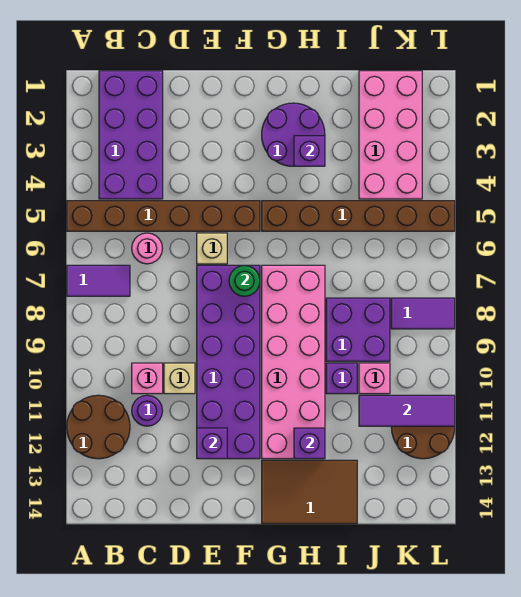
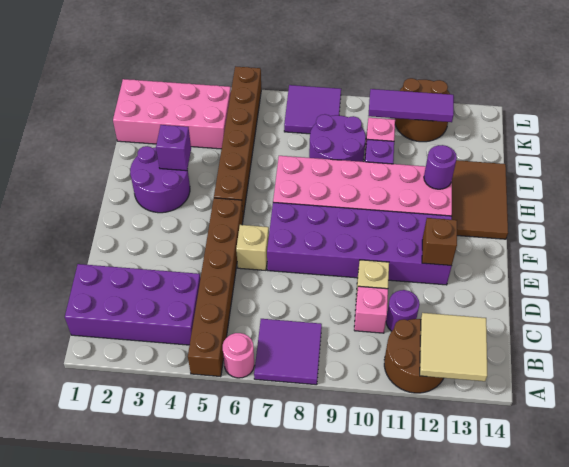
purple 1x2 tile [67,265,130,296] -> purple 2x2 tile [254,319,322,385]
none -> tan 2x2 tile [420,313,487,381]
pink 1x1 round brick [132,233,162,264] -> pink 1x1 round brick moved to [223,333,254,378]
purple 1x1 brick [197,428,227,459] -> brown 1x1 brick [422,218,457,266]
green 1x1 round brick [229,265,260,296] -> none
purple 1x1 brick [294,428,325,459] -> purple 1x1 round brick [424,145,457,189]
purple 2x2 brick [326,298,390,361] -> purple 2x2 round brick [309,114,366,162]
purple 1x3 tile [359,395,455,426] -> purple 1x3 tile turned to [368,89,454,122]
purple 1x2 tile [391,298,455,329] -> purple 2x2 tile [284,85,341,134]

